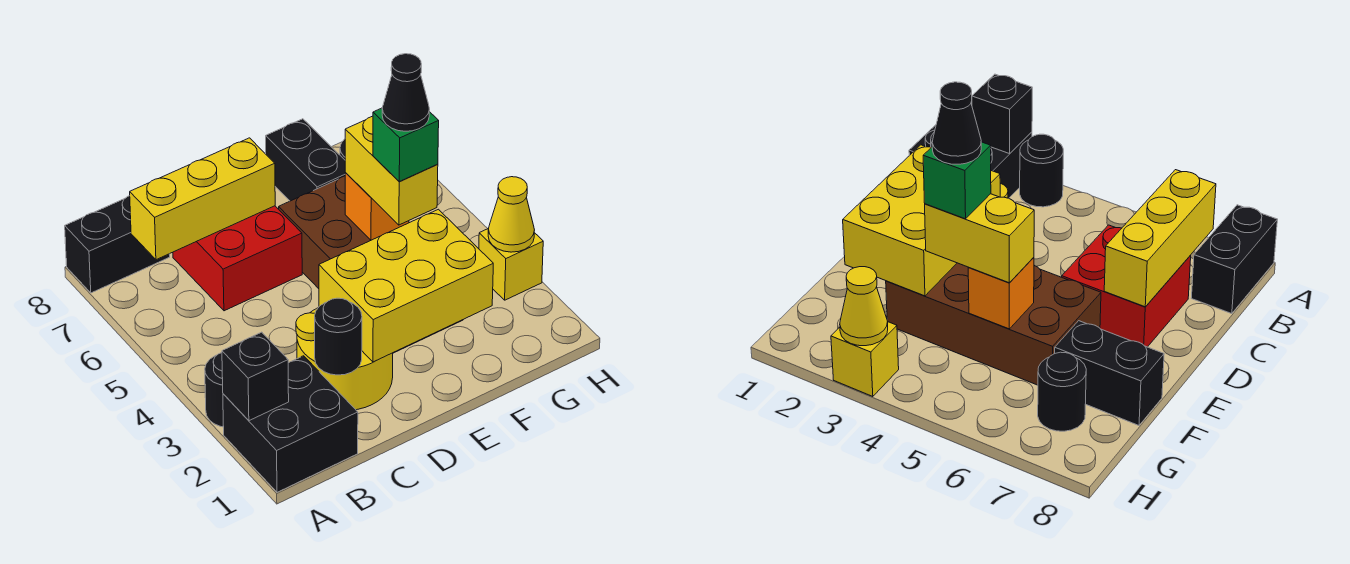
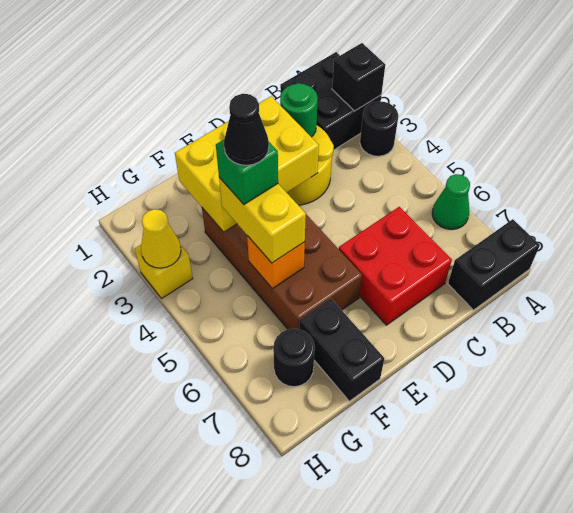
none -> green 1x1 cone [432,174,470,230]
yellow 1x3 brick [130,138,275,260] -> none
black 1x1 round brick [315,298,362,375] -> green 1x1 round brick [280,83,318,137]

